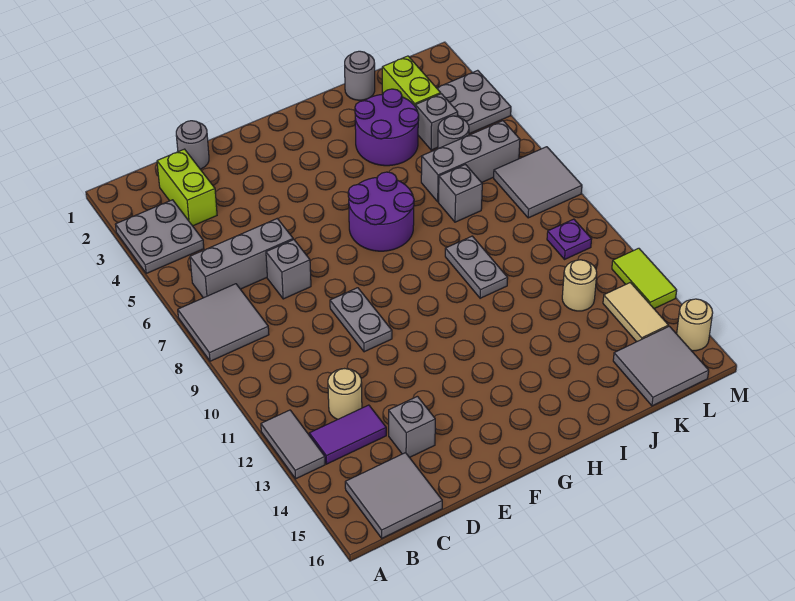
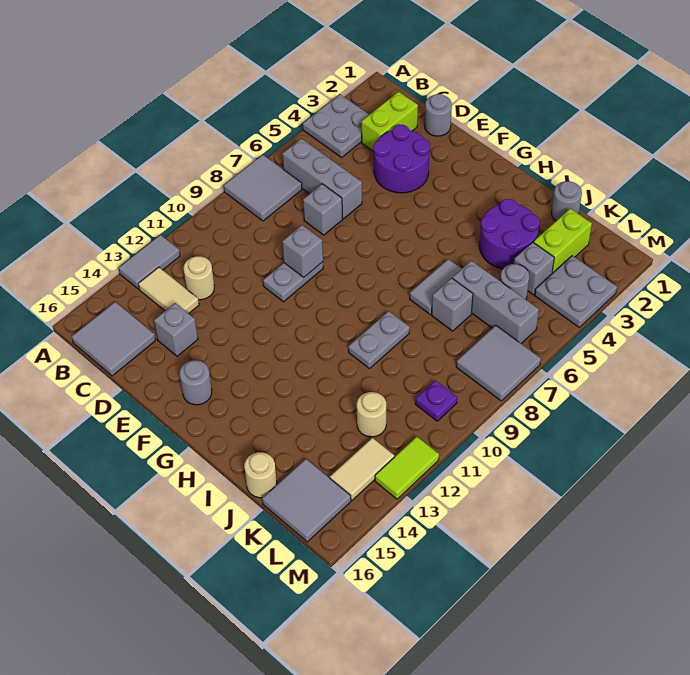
purple 1x2 tile [309,405,386,464] -> tan 1x2 tile [138,267,199,314]
none -> grey 1x1 brick [282,225,323,278]
none -> grey 1x1 round brick [180,360,212,405]
purple 2x2 round brick [348,172,414,251] -> purple 2x2 round brick moved to [373,125,430,193]
none -> grey 1x2 tile [410,259,462,314]
tan 1x1 round brick [677,299,713,351] -> tan 1x1 round brick moved to [244,452,277,498]

